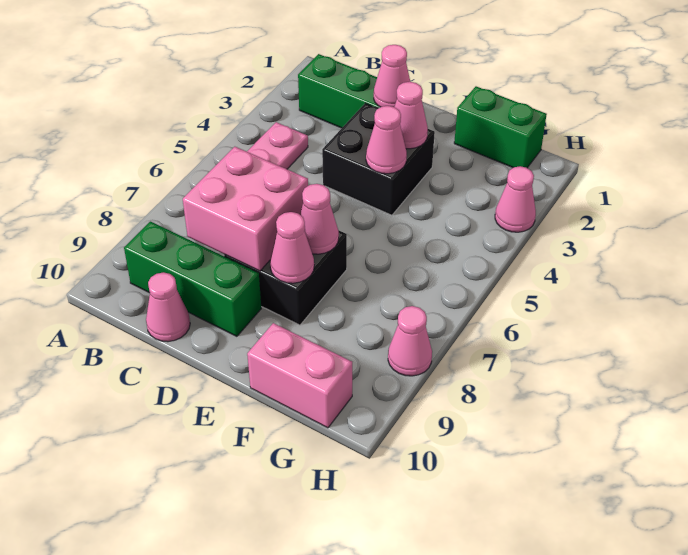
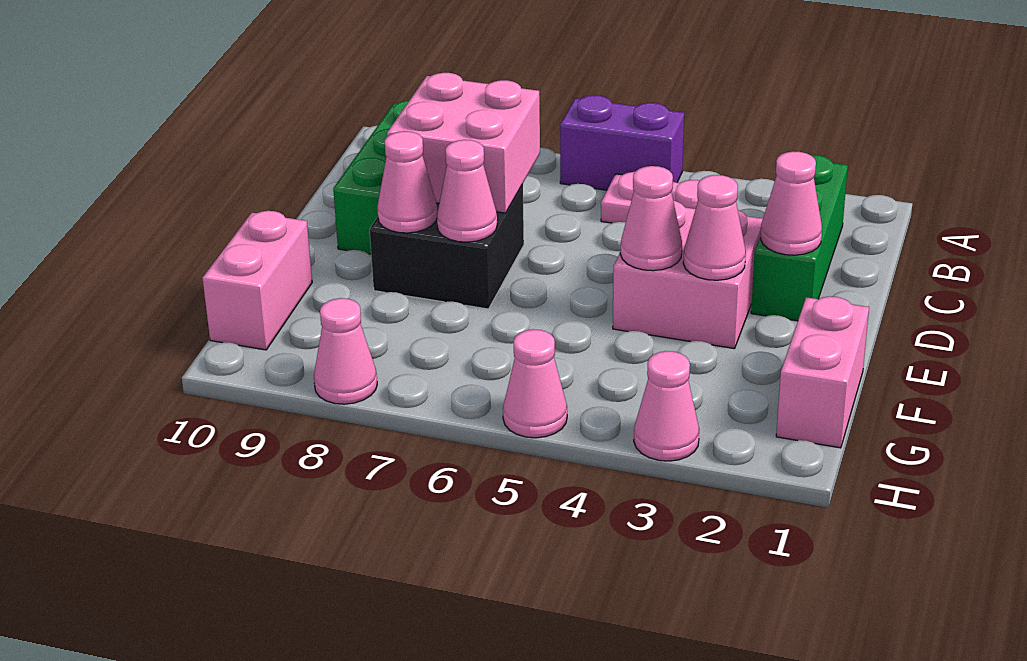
none -> purple 1x2 brick [560,95,684,190]
pink 1x1 cone [146,272,190,342] -> pink 1x1 cone moved to [503,329,567,438]
black 2x2 brick [322,103,435,215] -> pink 2x2 brick [613,201,763,349]
green 1x2 brick [454,86,547,168] -> pink 1x2 brick [776,296,869,448]

